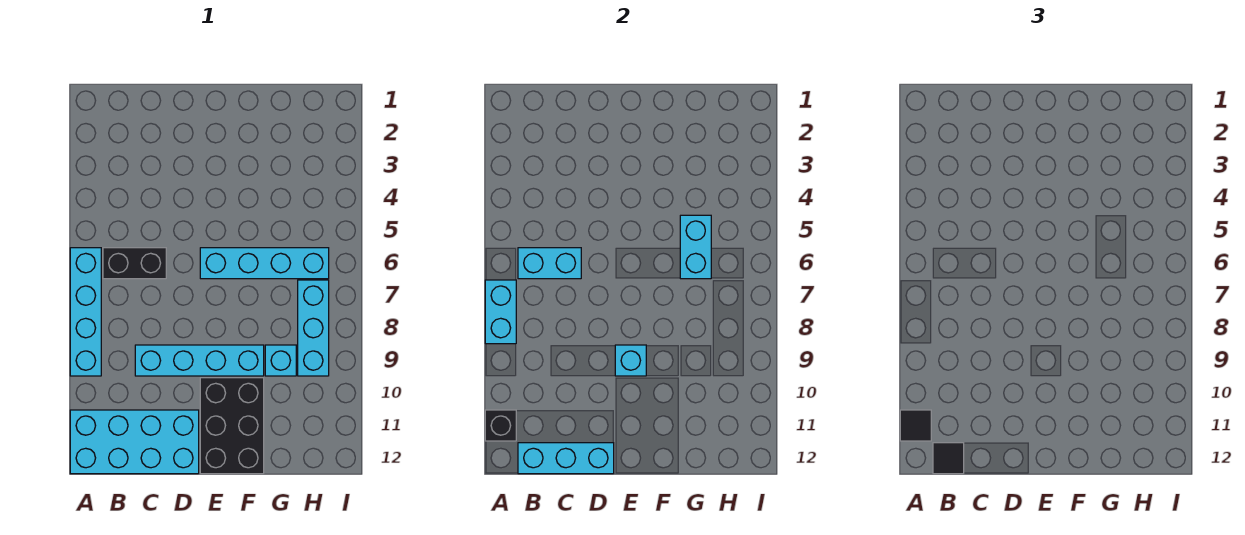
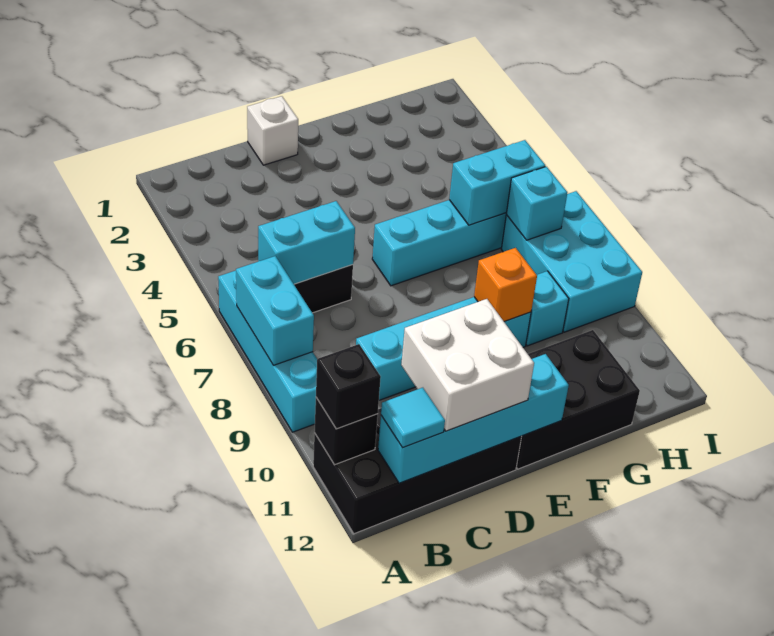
cyan 2x4 brick [70,410,199,474] -> black 2x4 brick [313,408,522,534]
black 1x1 tile [900,410,931,441] -> black 1x1 brick [316,344,381,429]
cyan 1x3 brick [518,443,614,474] -> cyan 1x4 brick [378,354,569,483]
black 1x1 tile [933,443,964,474] -> cyan 1x1 tile [381,388,445,448]
none -> white 2x2 brick [401,299,534,431]
none -> white 1x1 brick [247,96,298,165]
cyan 1x1 brick [615,345,646,376] -> cyan 1x1 brick moved to [506,167,567,240]
black 2x3 brick [200,378,264,474] -> black 2x3 brick turned to [516,330,640,469]
none -> orange 1x1 brick [474,248,537,322]
cyan 1x2 brick [680,215,711,279] -> cyan 1x2 brick turned to [449,140,545,225]
cyan 1x3 brick [298,280,329,376] -> cyan 2x3 brick [501,191,642,332]

